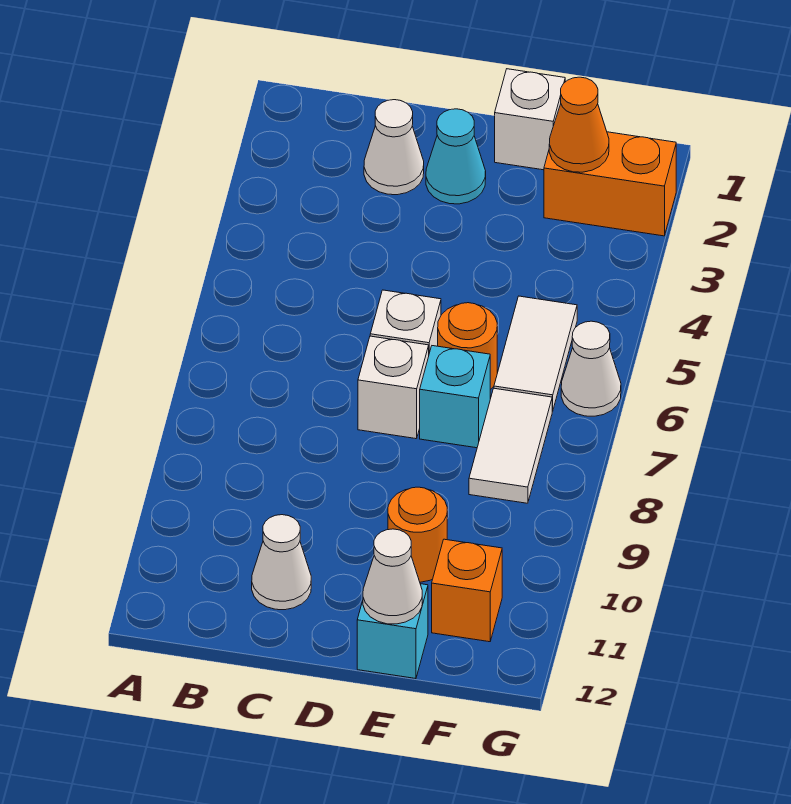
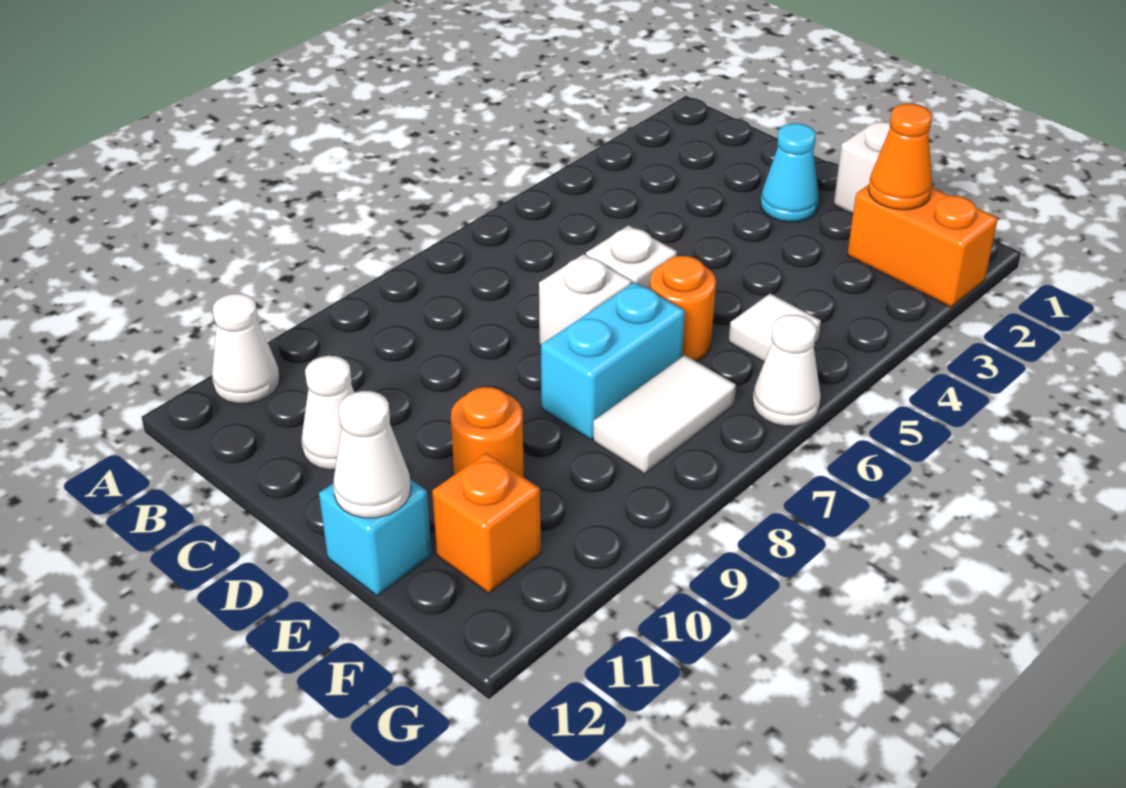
white 1x1 cone [364,100,424,195] -> white 1x1 cone moved to [212,294,280,404]
cyan 1x1 brick [420,346,490,448] -> cyan 1x2 brick [541,282,685,440]
white 1x2 tile [494,296,577,411] -> white 1x1 tile [729,294,821,362]

